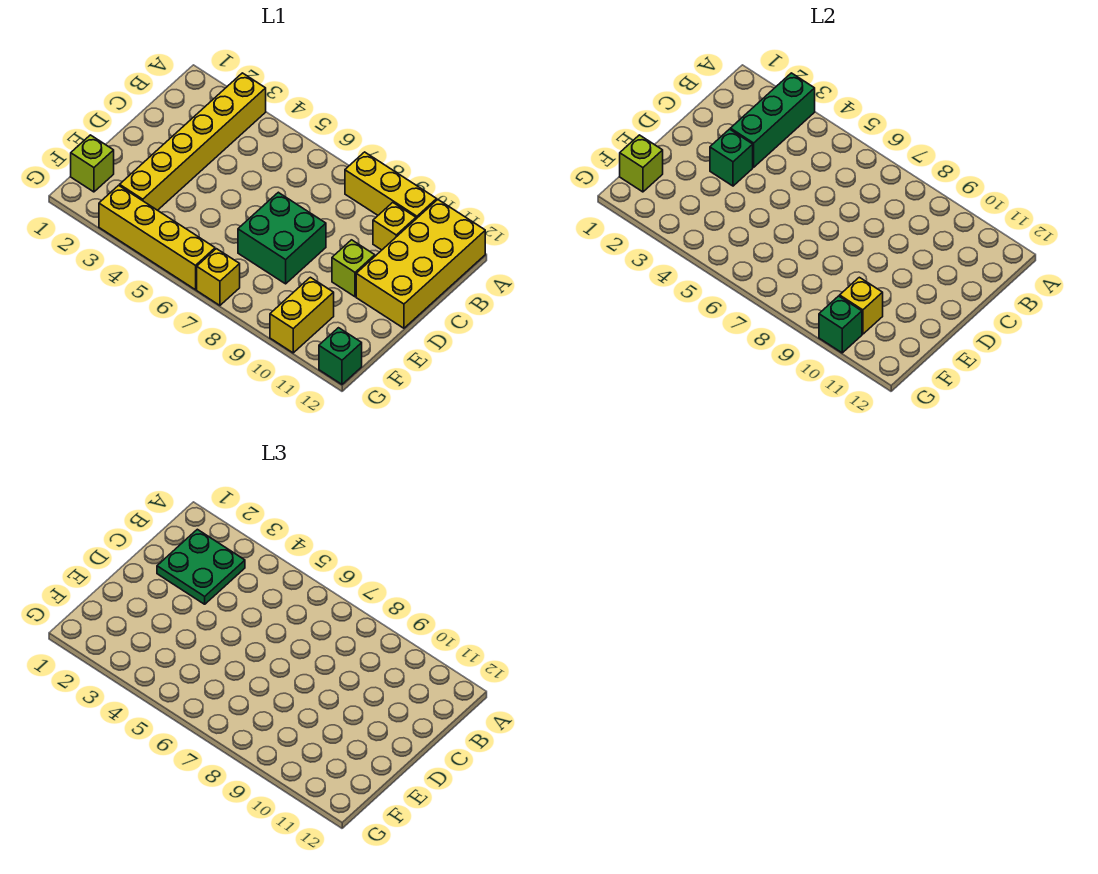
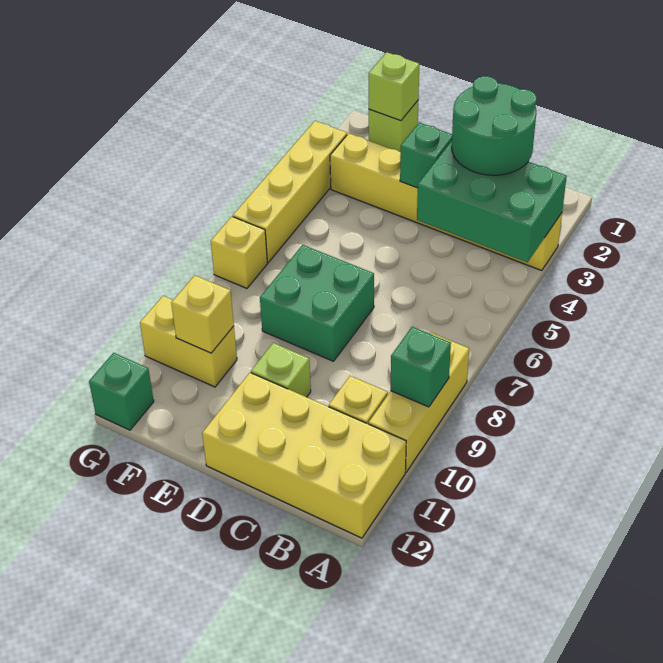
green 1x3 brick [730,73,815,167] -> green 2x3 brick [417,141,567,262]
green 2x2 plate [157,529,245,604] -> green 2x2 round brick [452,76,537,175]
green 1x1 brick [819,296,862,353] -> green 1x1 brick moved to [391,327,451,407]

